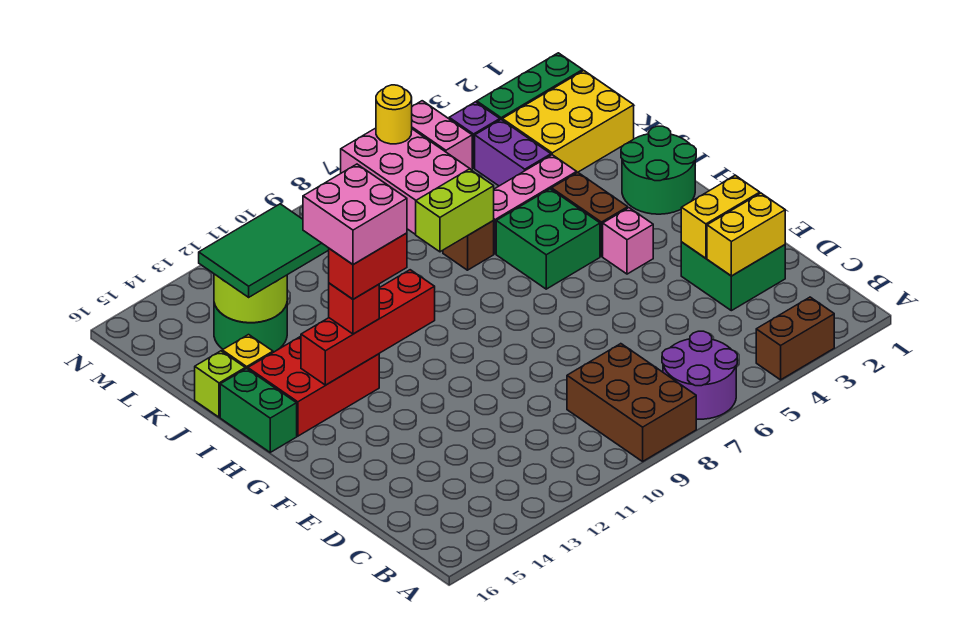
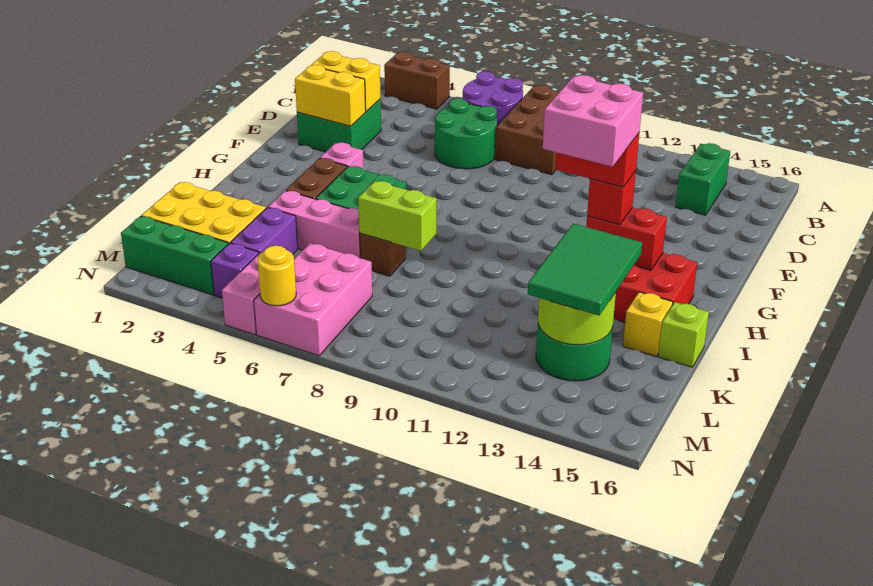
green 2x2 round brick [621,126,696,214] -> green 2x2 round brick moved to [435,99,497,169]
red 1x4 brick [301,270,435,385] -> red 1x2 brick [586,208,667,270]
green 1x2 brick [220,368,297,452] -> green 1x2 brick moved to [676,143,730,215]
green 2x3 tile [199,204,329,297] -> green 2x3 tile turned to [528,223,642,315]

